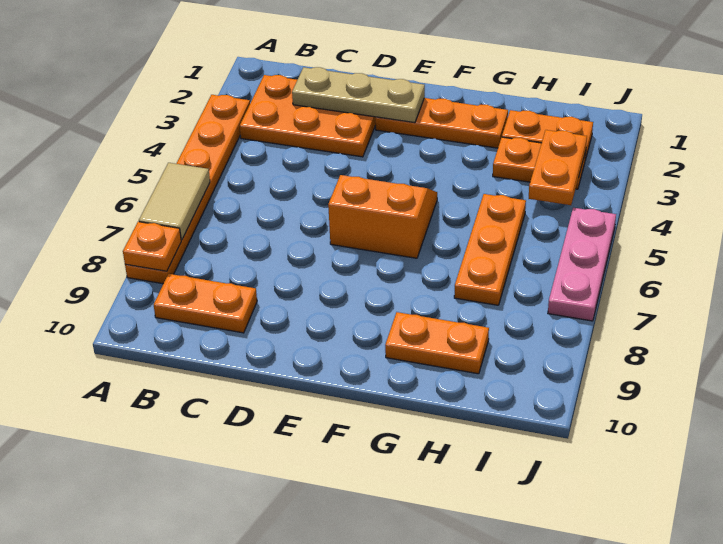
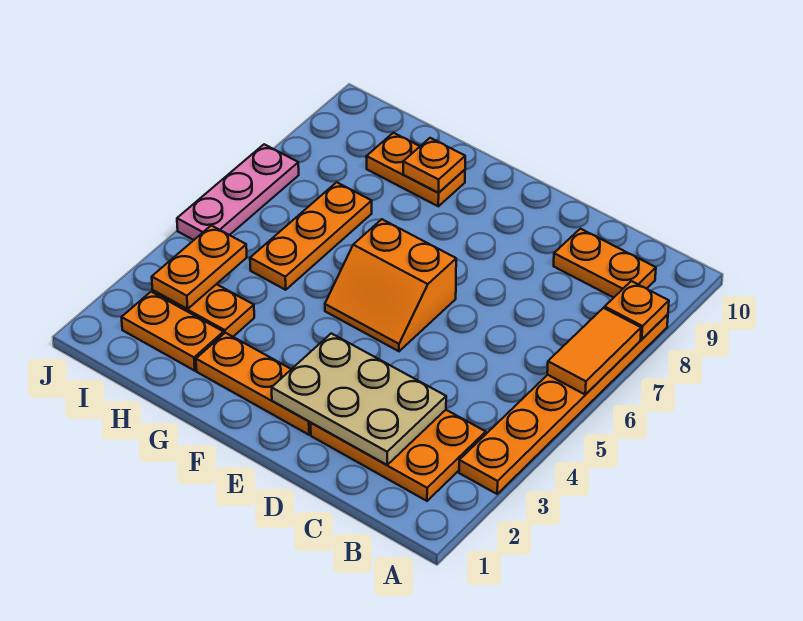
tan 1x2 tile [139,163,210,240] -> orange 1x2 tile [547,308,641,395]
tan 1x3 plate [292,67,425,123] -> tan 2x3 plate [272,333,446,465]
none -> orange 1x1 plate [403,138,465,193]

